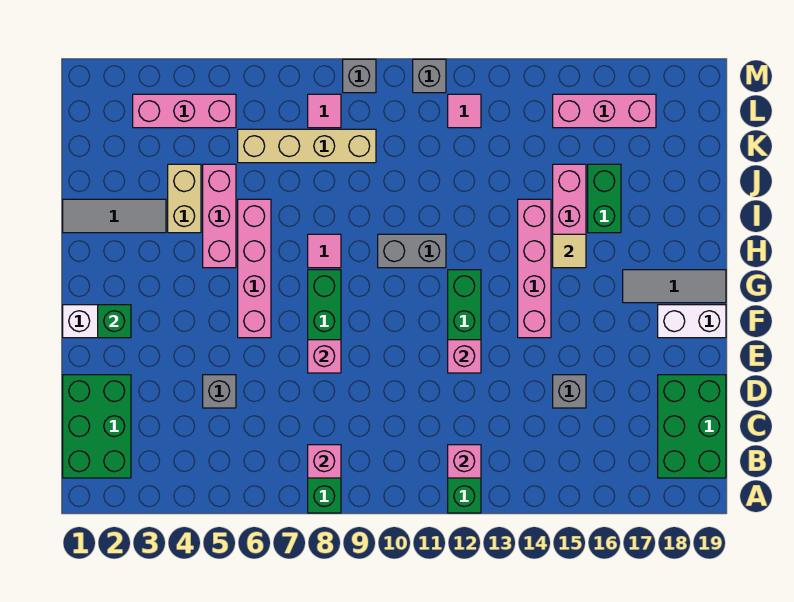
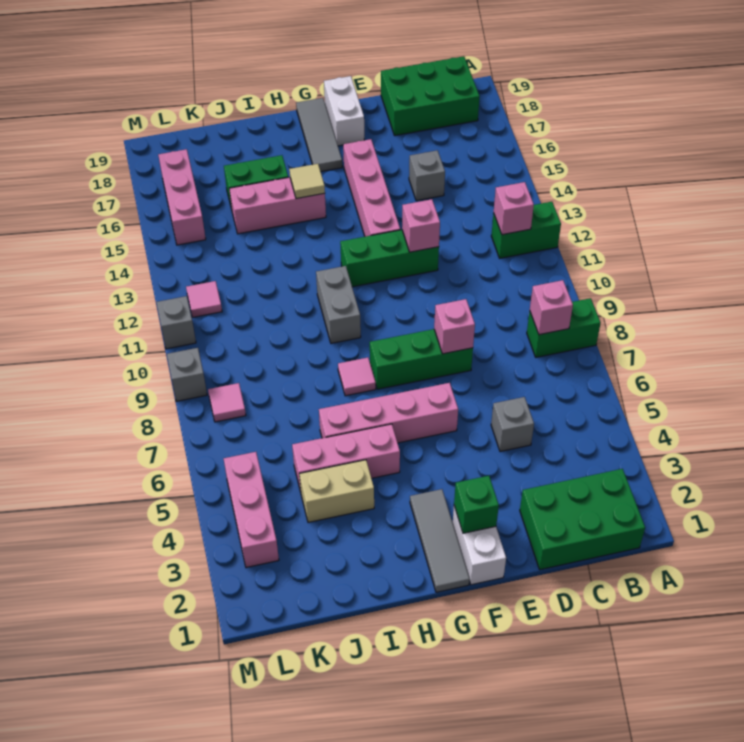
pink 1x4 brick [518,199,551,338] -> pink 1x4 brick turned to [343,139,400,237]
grey 1x3 tile [63,199,166,233] -> grey 1x3 tile moved to [410,489,470,592]
tan 1x4 brick [238,129,376,163] -> none

